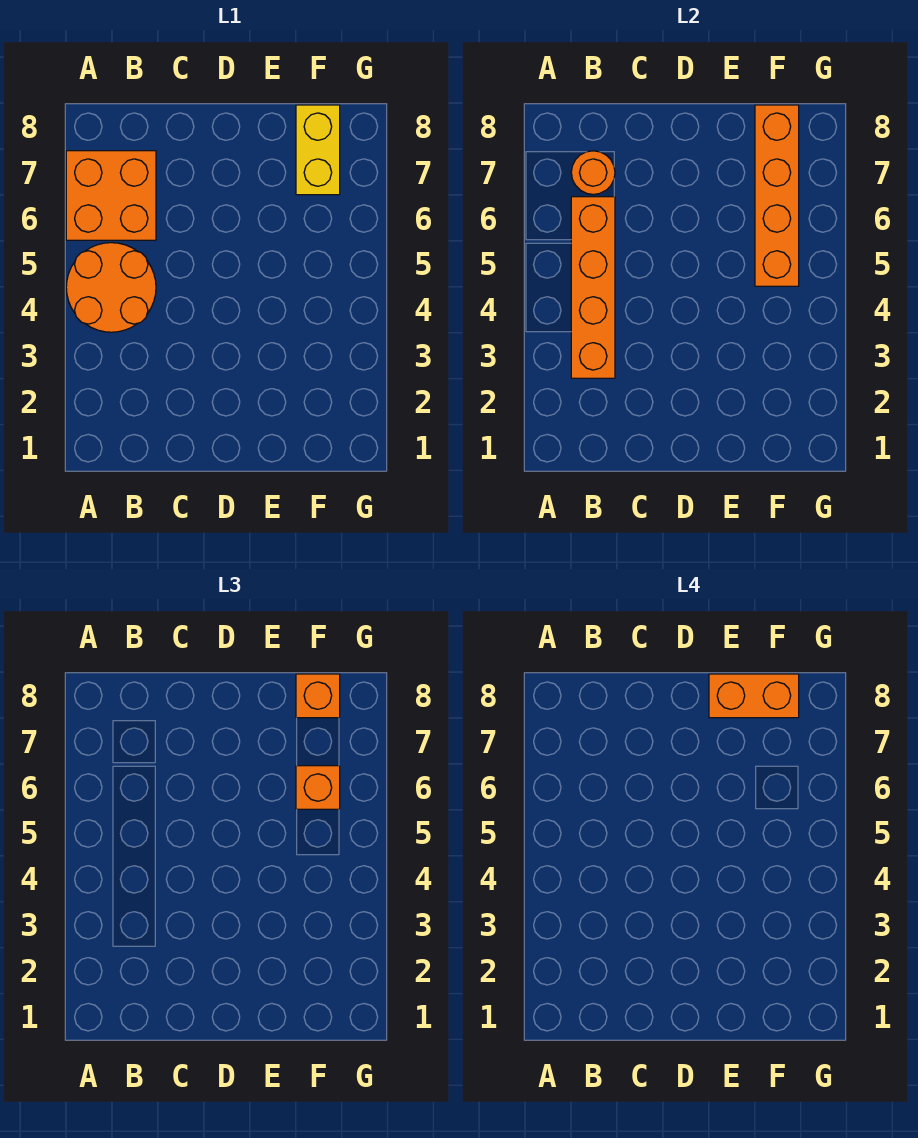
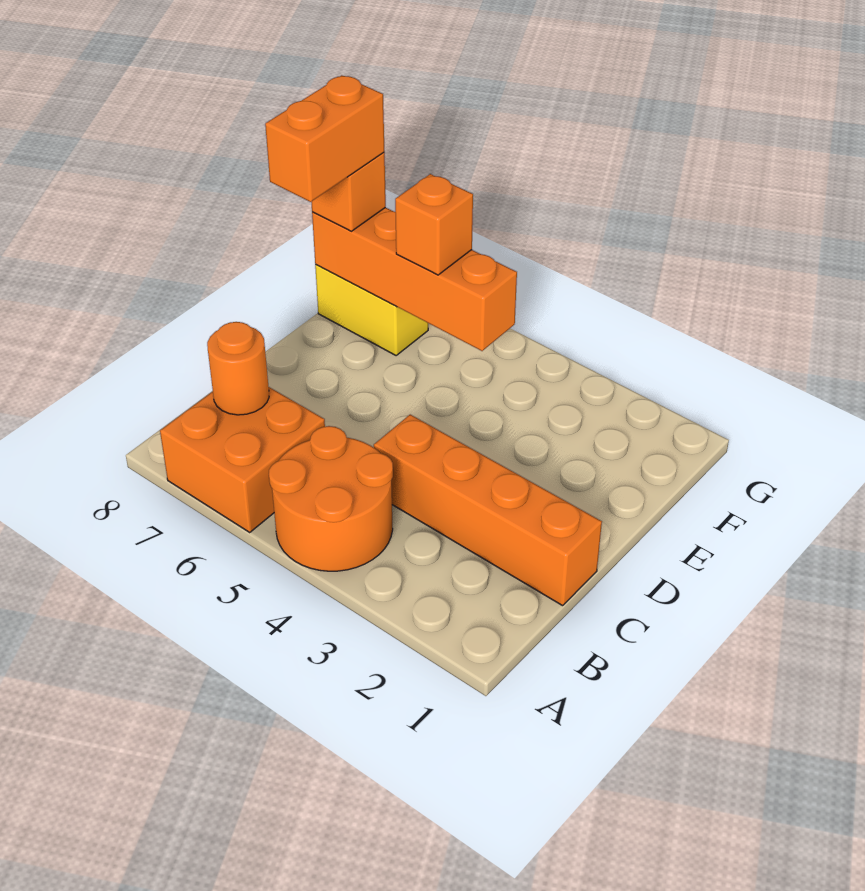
orange 1x4 brick [571,197,615,378] -> orange 1x4 brick moved to [374,415,602,606]

